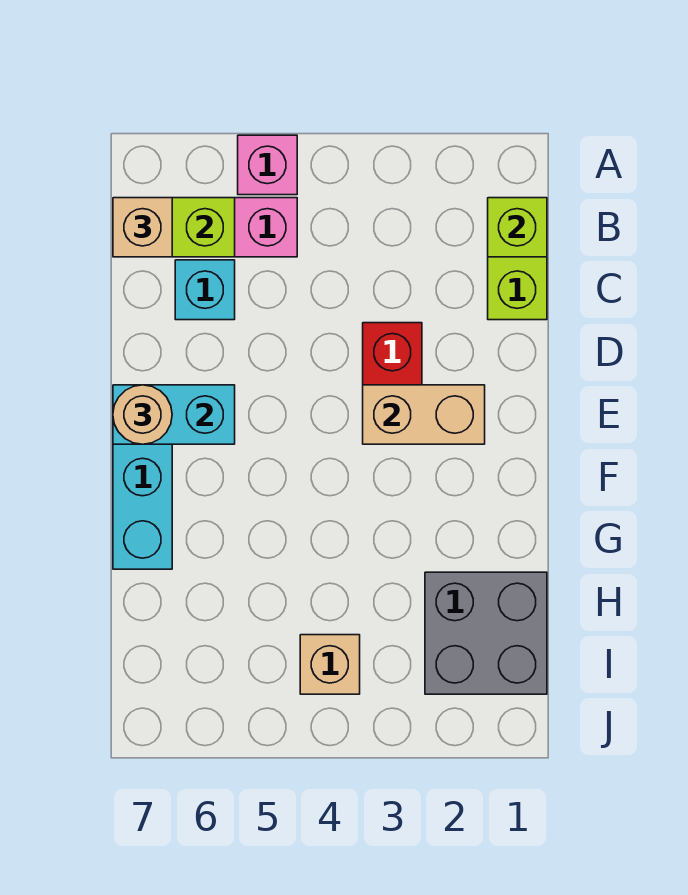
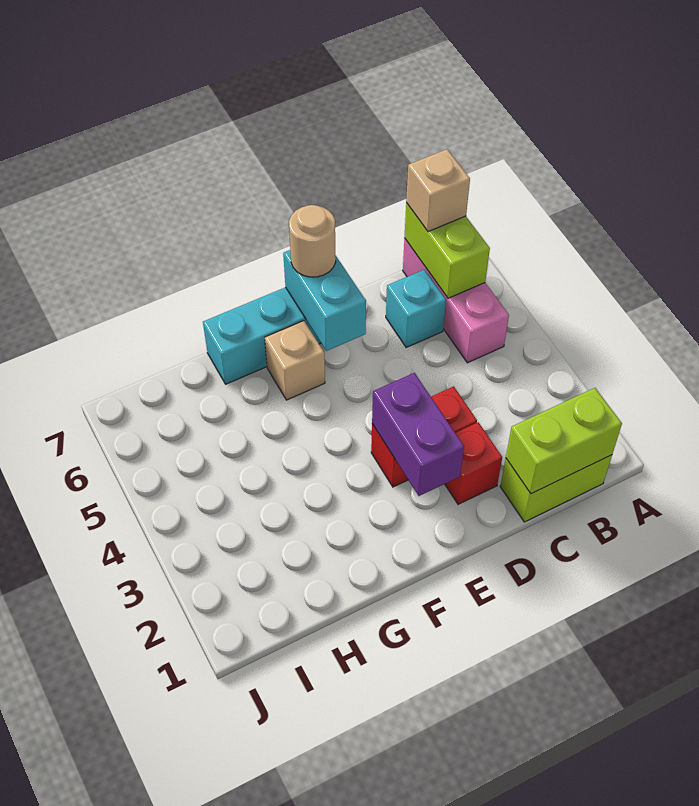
pink 1x1 brick [238,135,297,195] -> none
lime 1x1 brick [488,198,547,257] -> lime 1x2 brick [506,388,622,494]
none -> red 1x1 brick [445,422,502,504]
tan 1x2 brick [363,385,485,444] -> purple 1x2 brick [372,373,464,496]
grey 2x2 brick [425,572,547,694] -> none
tan 1x1 brick [300,635,360,694] -> tan 1x1 brick moved to [265,321,325,400]

